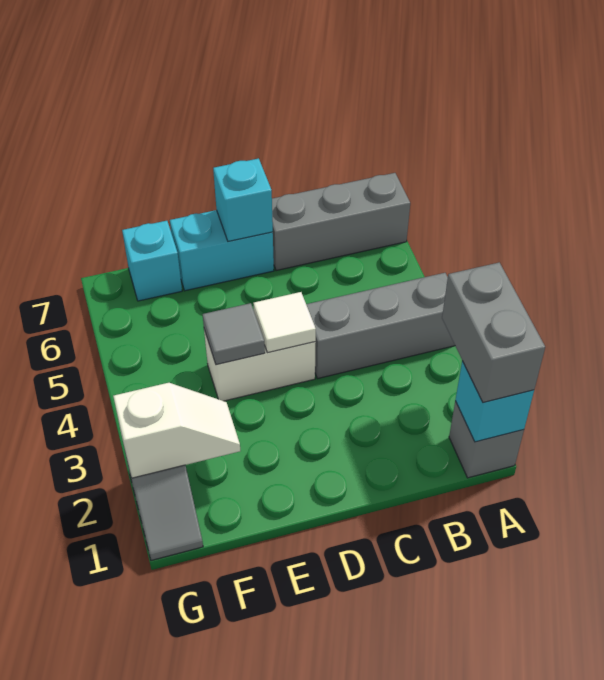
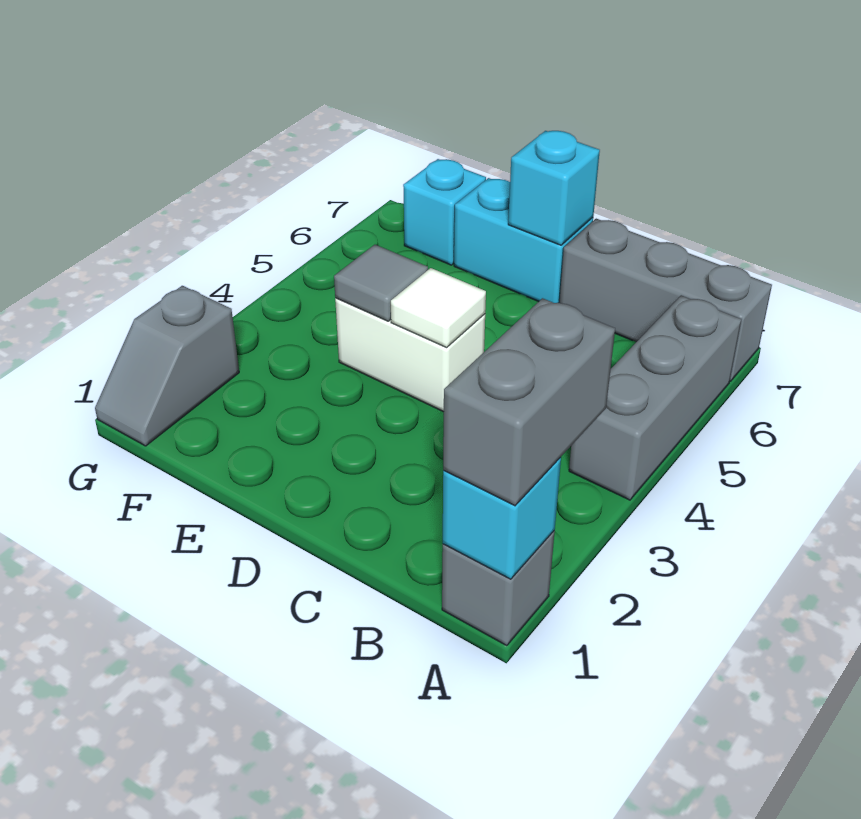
grey 1x3 brick [306,273,455,379] -> grey 1x3 brick turned to [569,295,741,500]
white 1x2 slope [113,383,240,478] -> none

